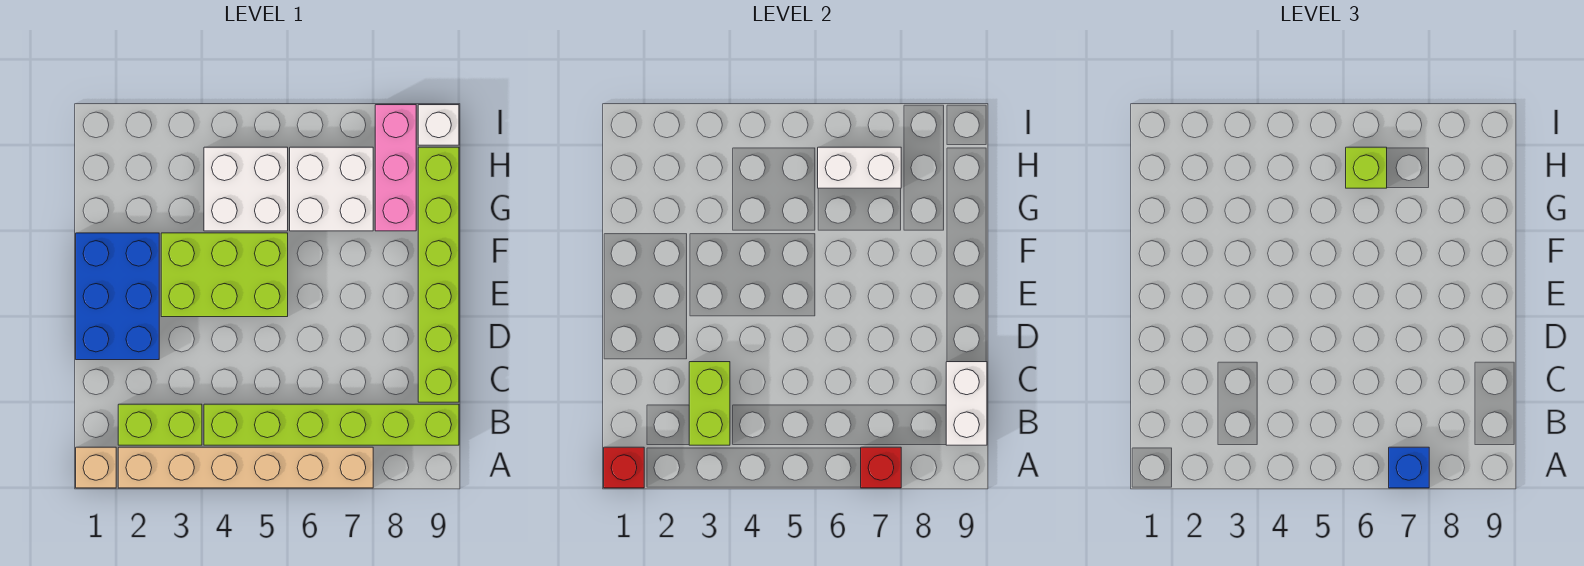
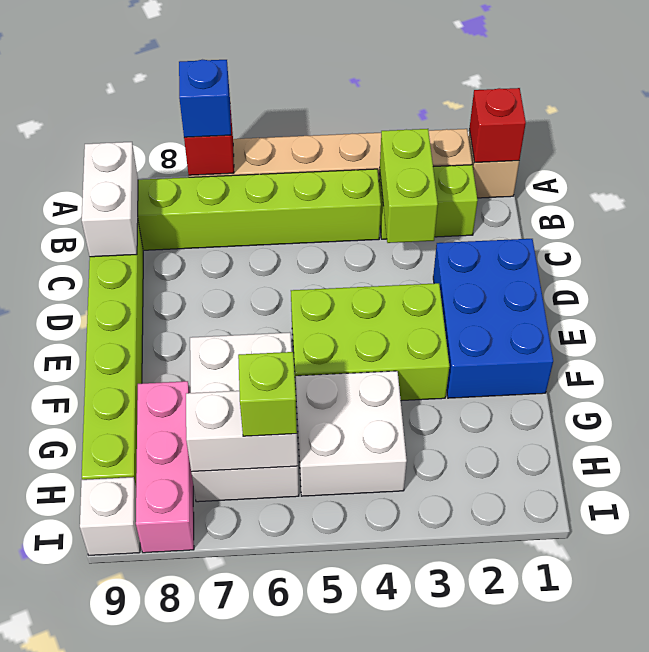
white 2x2 brick [290,147,373,231] -> white 2x3 brick [190,332,299,502]

